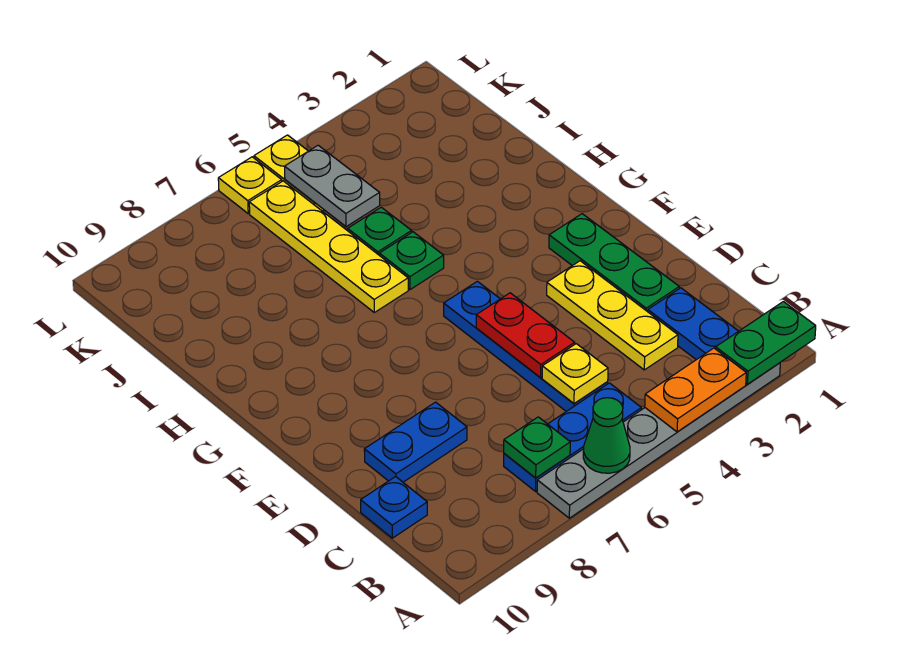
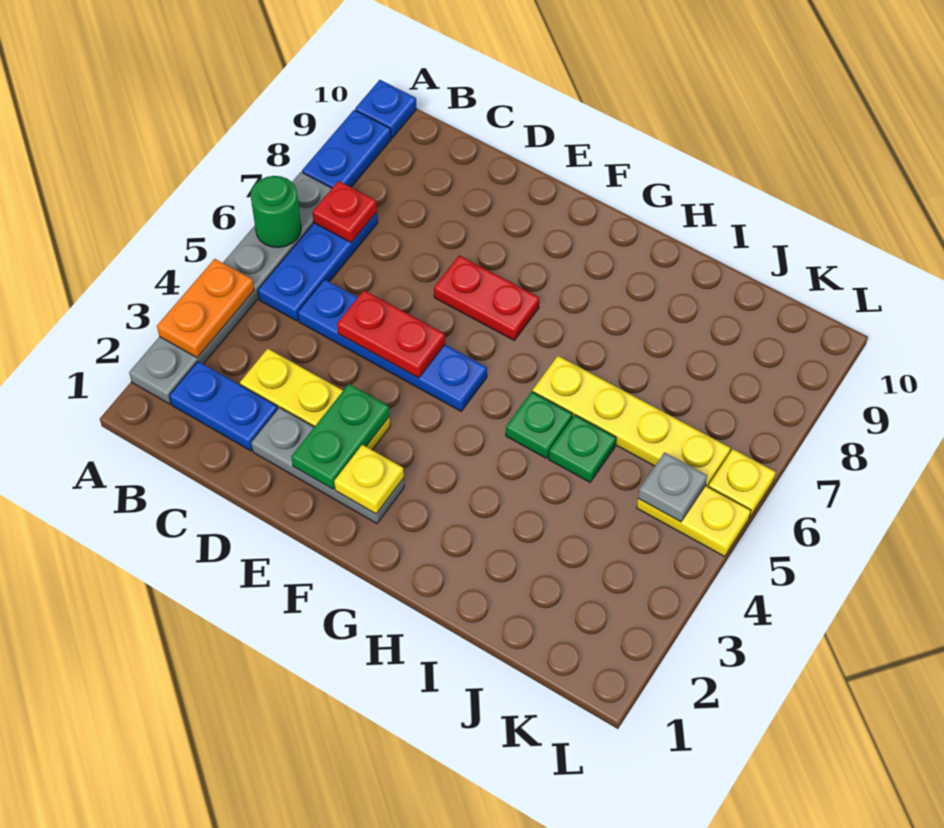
green 1x2 plate [716,302,816,384] -> green 1x2 plate moved to [291,384,390,489]
green 1x1 cone [583,398,630,473] -> green 1x1 round brick [250,176,301,248]
green 1x1 plate [504,417,570,478] -> red 1x1 plate [312,181,377,243]
yellow 1x1 plate [542,344,608,404] -> yellow 1x1 plate moved to [334,445,404,514]
blue 1x1 plate [361,477,427,538] -> blue 1x1 plate moved to [355,80,417,138]
green 1x3 plate [549,214,679,312] -> grey 1x3 plate [251,408,404,524]
blue 1x2 plate [364,402,467,482] -> blue 1x2 plate moved to [302,110,391,188]
none -> red 1x2 plate [434,255,539,340]
grey 1x2 plate [285,145,380,227] -> grey 1x1 plate [638,452,707,522]

